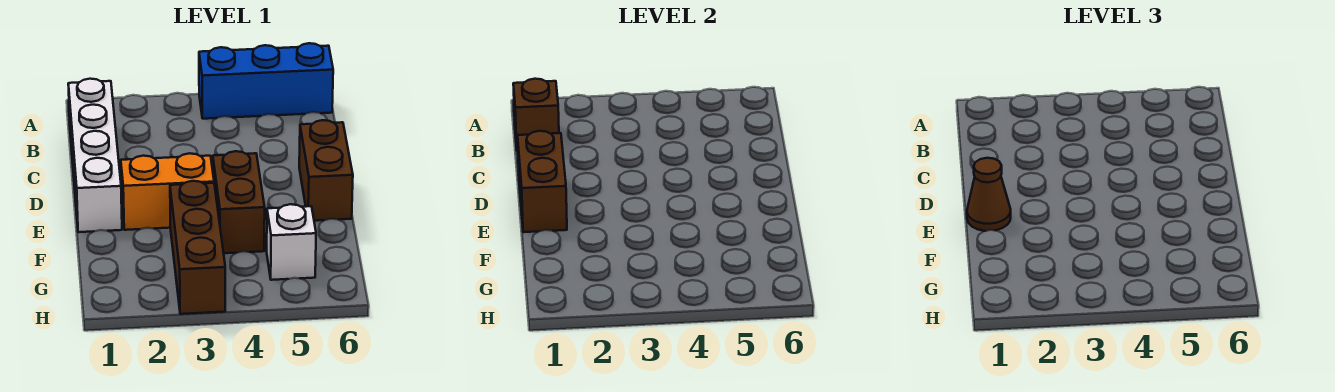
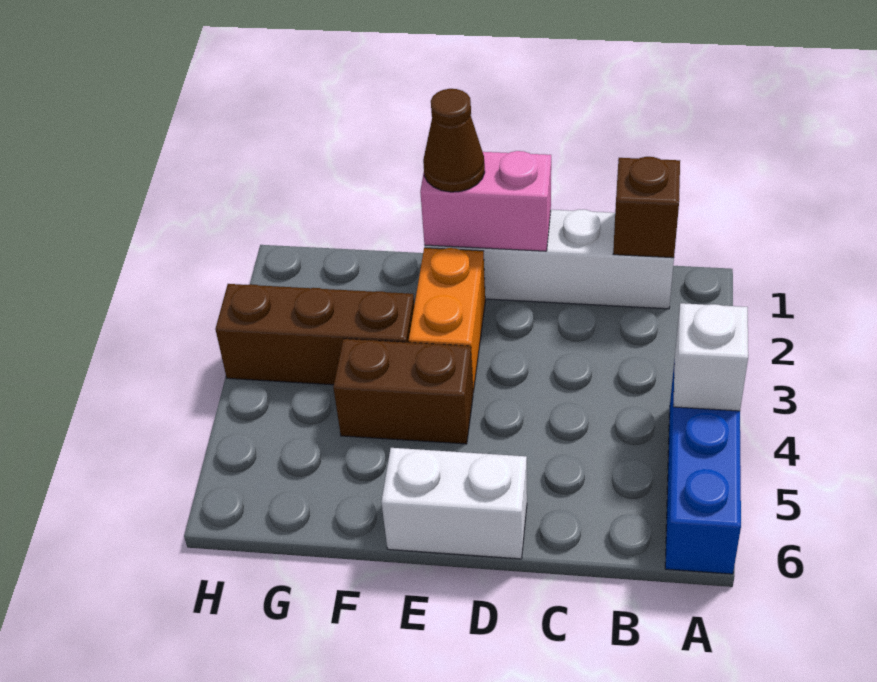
brown 1x2 brick [518,131,567,232] -> pink 1x2 brick [420,151,551,251]
brown 1x2 brick [299,120,353,221] -> white 1x2 brick [381,448,527,559]
white 1x1 brick [267,204,316,280] -> white 1x1 brick moved to [673,303,748,411]

